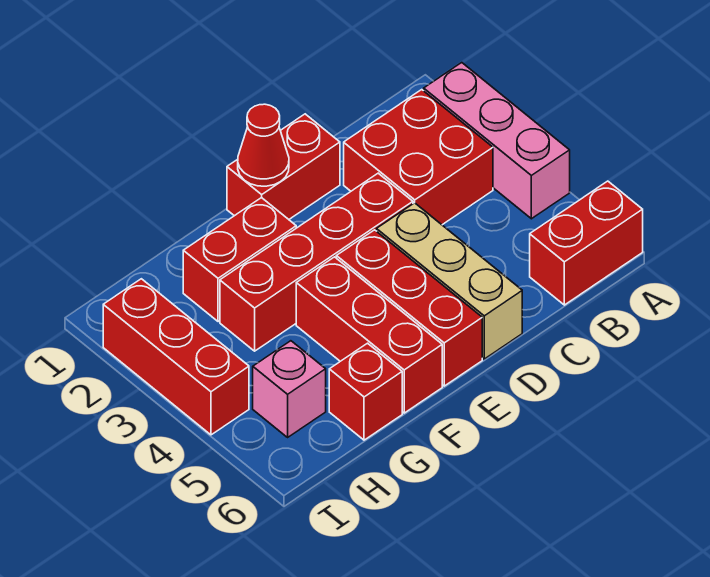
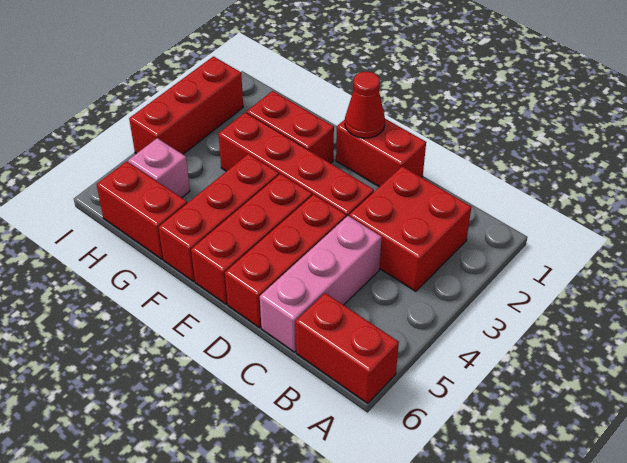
pink 1x3 brick [424,63,570,219] -> pink 1x3 brick moved to [260,216,382,352]
tan 1x3 brick [377,203,522,359] -> red 1x3 brick [225,194,346,328]
red 1x1 brick [329,343,402,440] -> red 1x2 brick [97,161,187,259]

